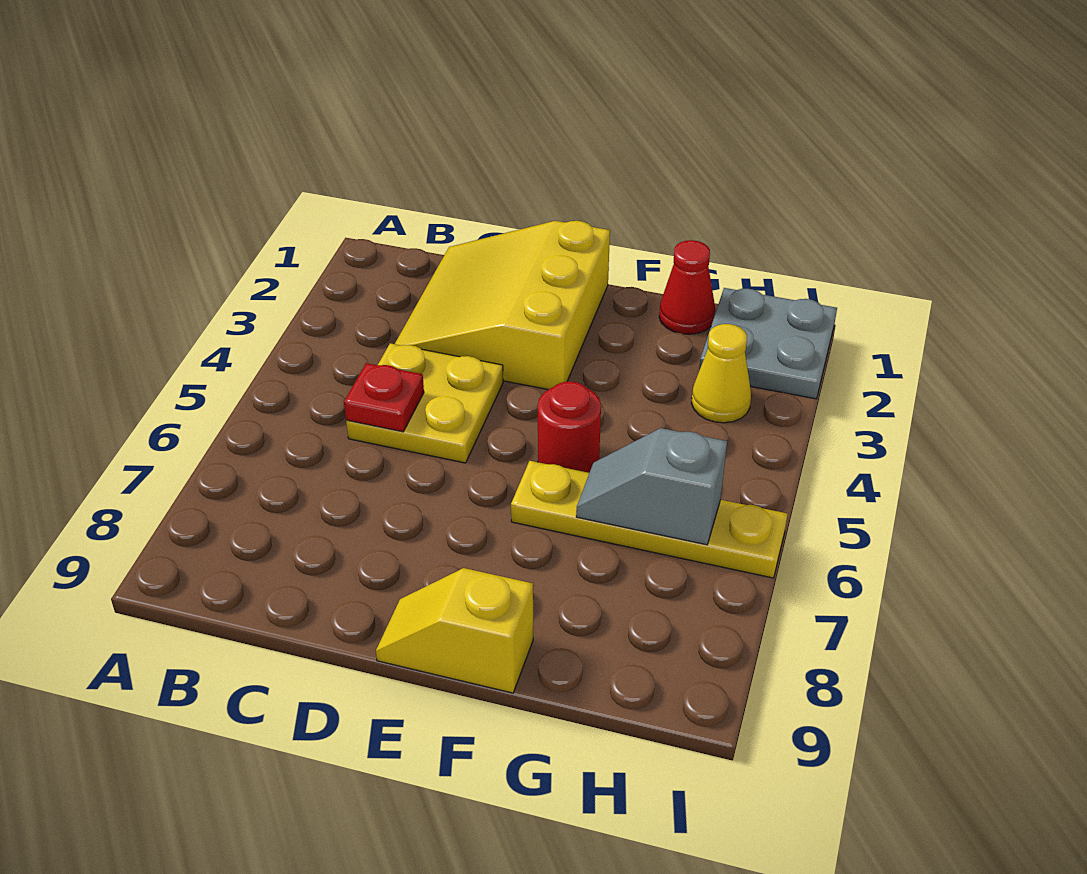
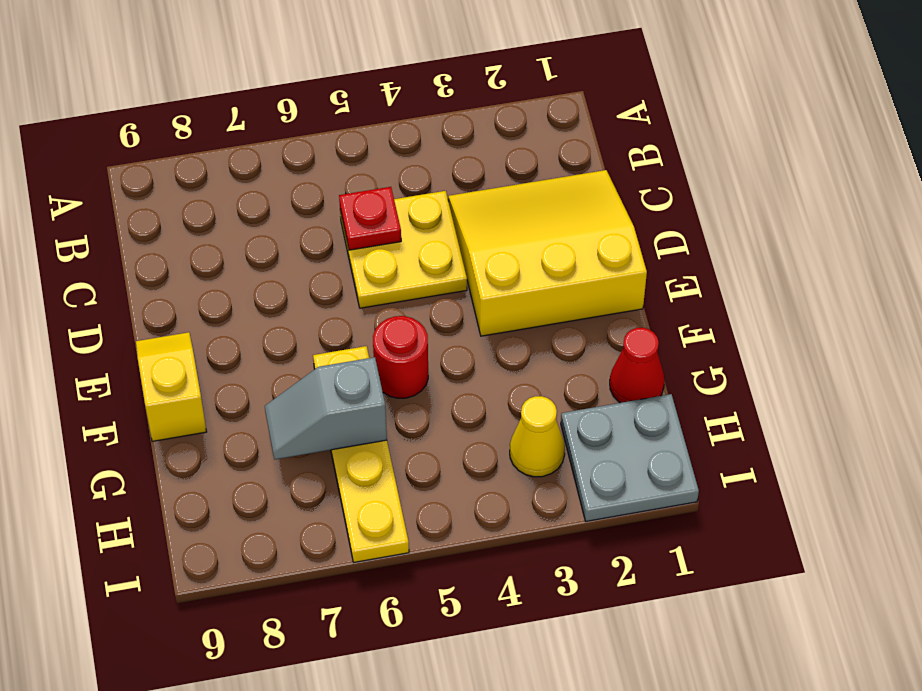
grey 1x2 slope [576,428,727,545] -> grey 1x2 slope turned to [265,357,387,459]

